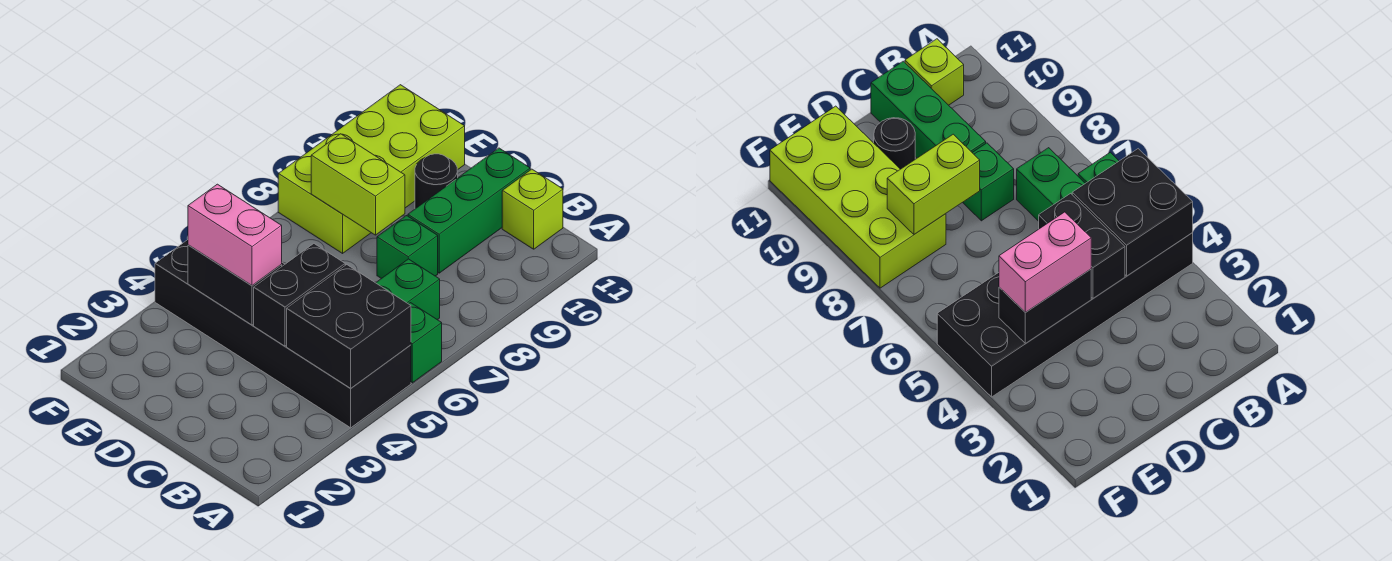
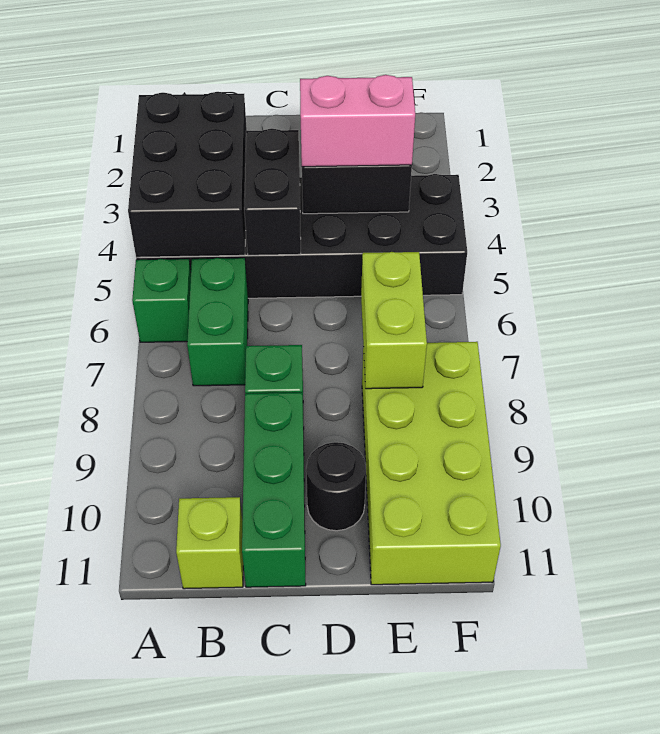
black 2x2 brick [287,265,411,388] -> black 2x3 brick [128,92,247,257]
lime 1x2 brick [311,134,405,235] -> lime 1x2 brick turned to [361,252,427,389]

